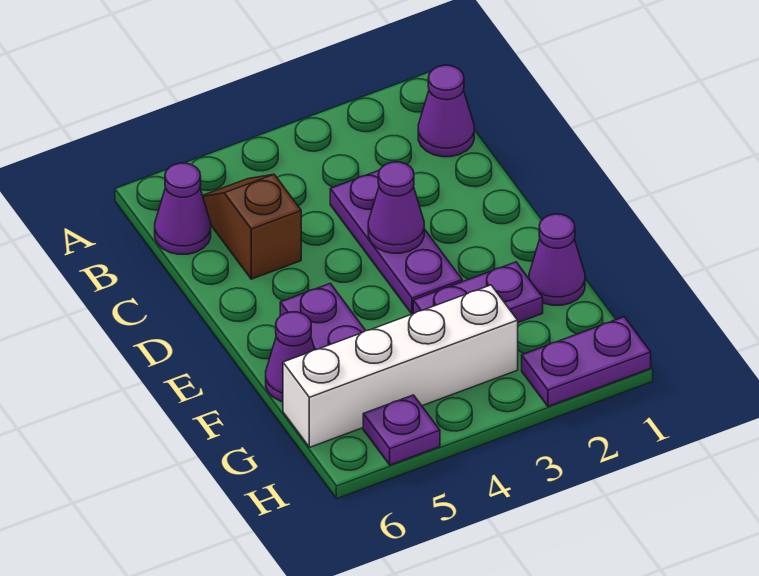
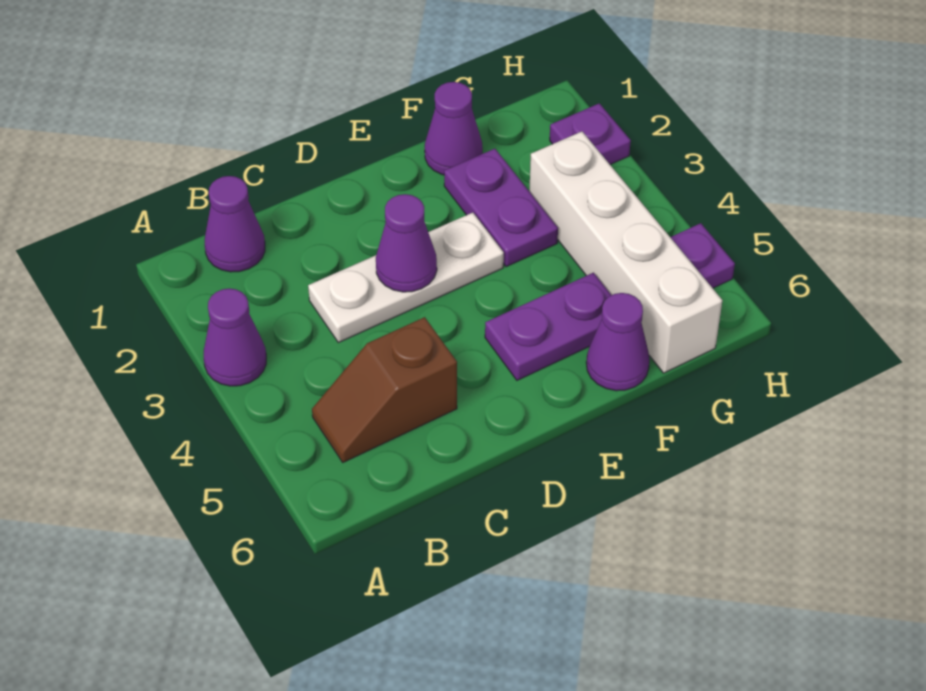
purple 1x1 cone [155,163,211,254] -> purple 1x1 cone moved to [204,288,266,386]
purple 1x3 plate [330,171,462,314] -> white 1x3 plate [308,213,504,343]
purple 1x2 plate [522,317,651,406] -> purple 1x1 plate [550,103,631,164]

